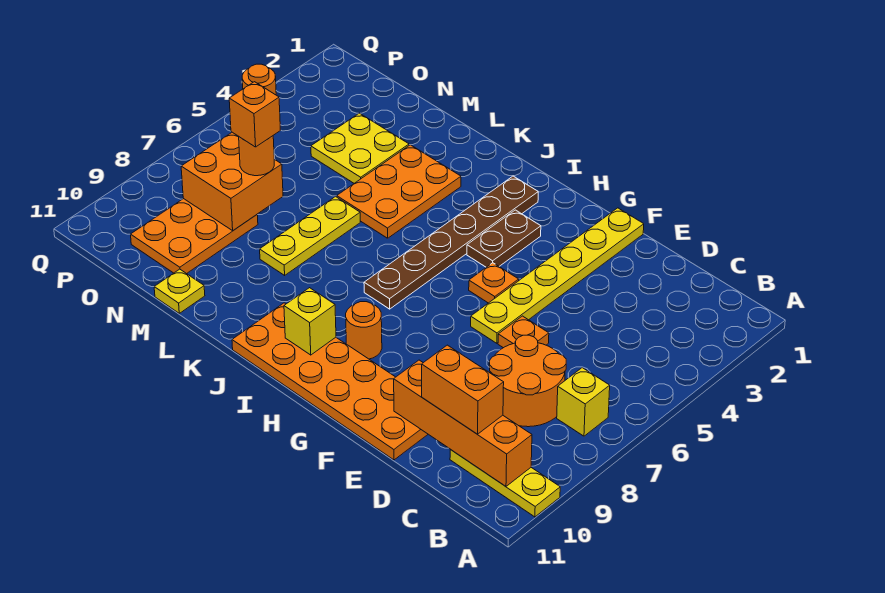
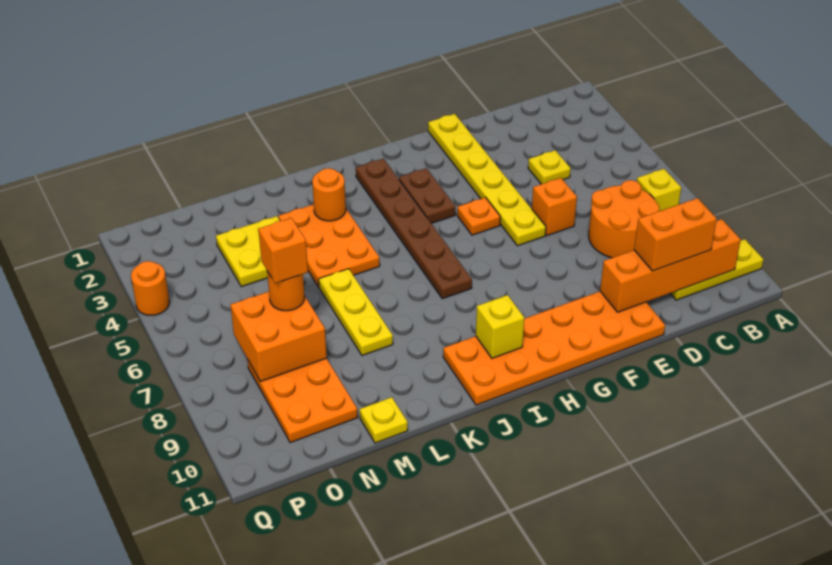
none -> yellow 1x1 plate [528,150,571,184]
orange 1x1 plate [498,316,549,348] -> orange 1x1 brick [532,178,577,235]
orange 1x1 round brick [346,302,382,359] -> orange 1x1 round brick moved to [312,168,346,221]

